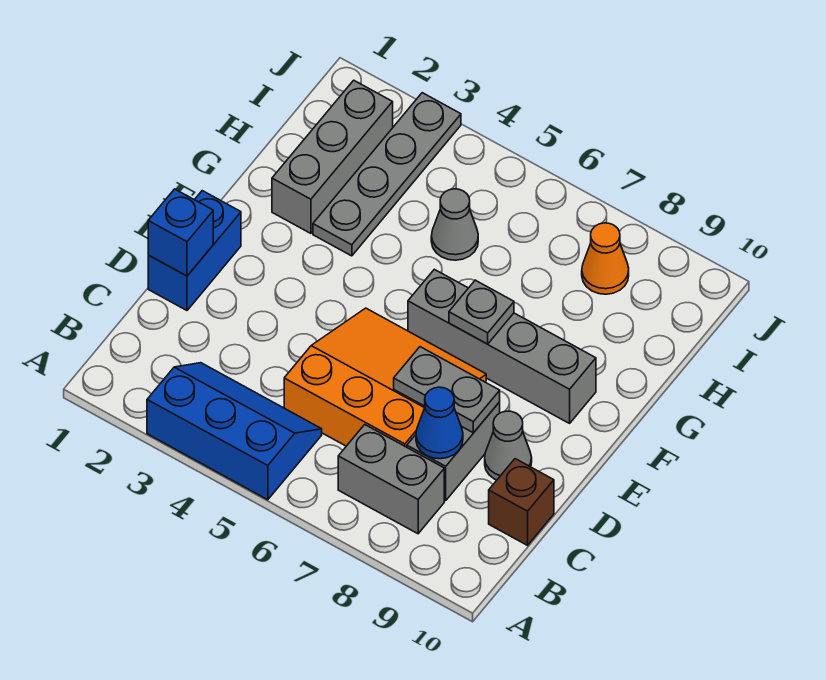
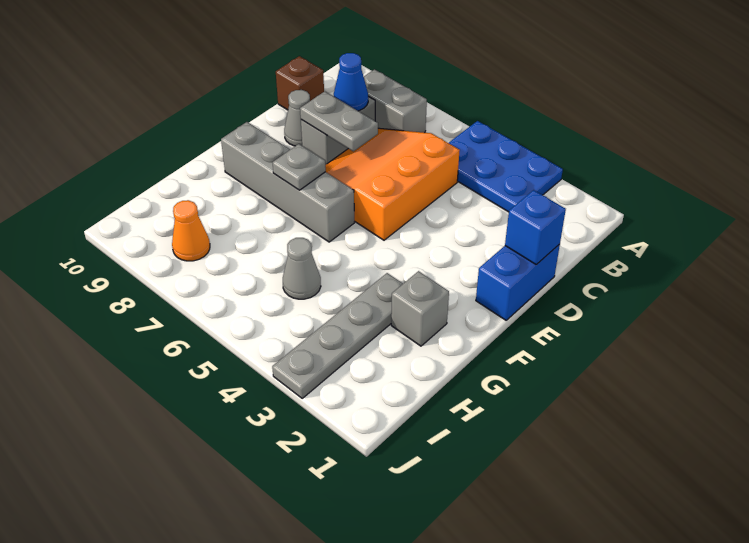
blue 2x3 slope [147,363,322,500] -> blue 2x3 plate [449,121,563,212]
orange 3x3 slope [284,308,486,447] -> orange 3x3 slope turned to [325,128,460,240]
grey 1x3 brick [272,80,393,233] -> grey 1x1 brick [391,271,449,346]

